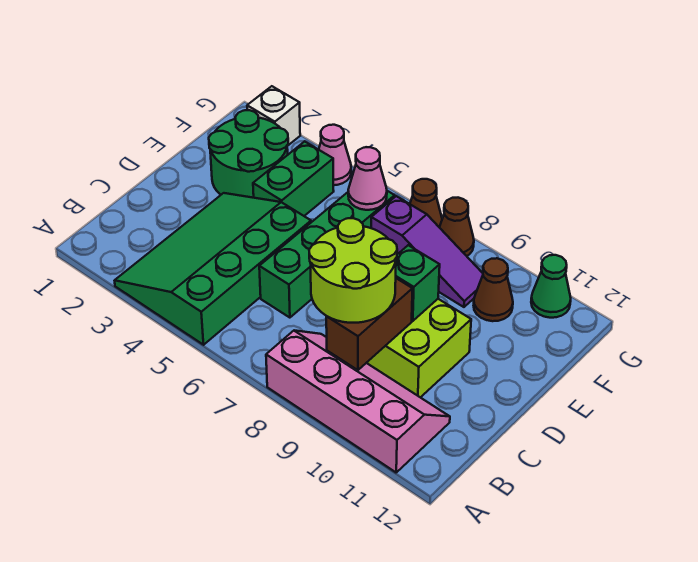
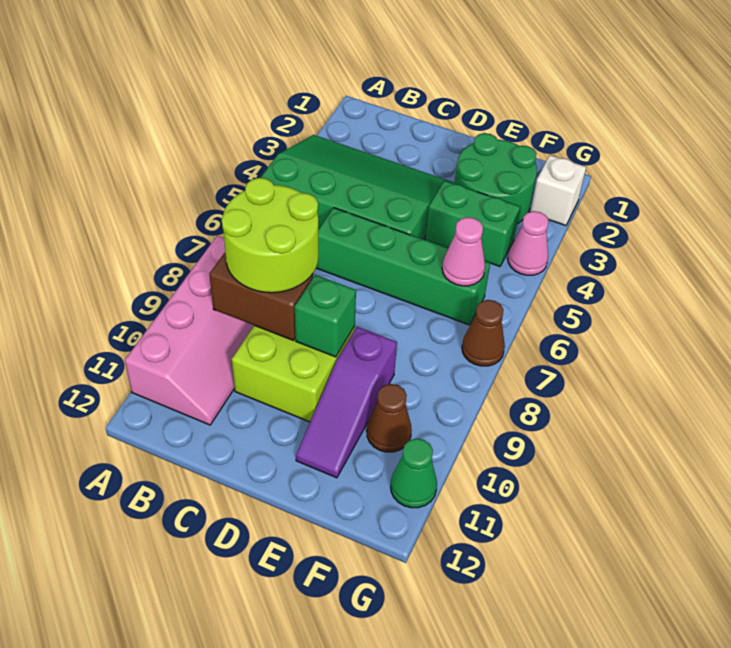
purple 1x3 slope [371,196,483,307] -> purple 1x3 slope moved to [296,327,397,478]
brown 1x1 cone [439,198,474,256] -> none

